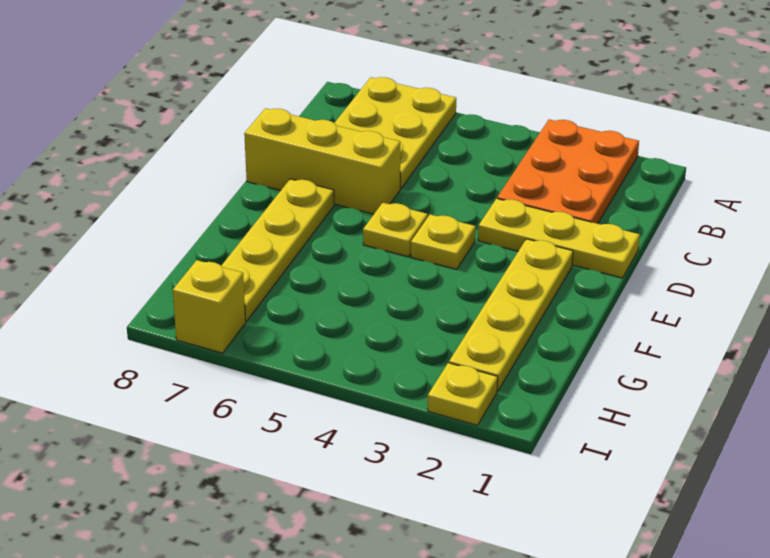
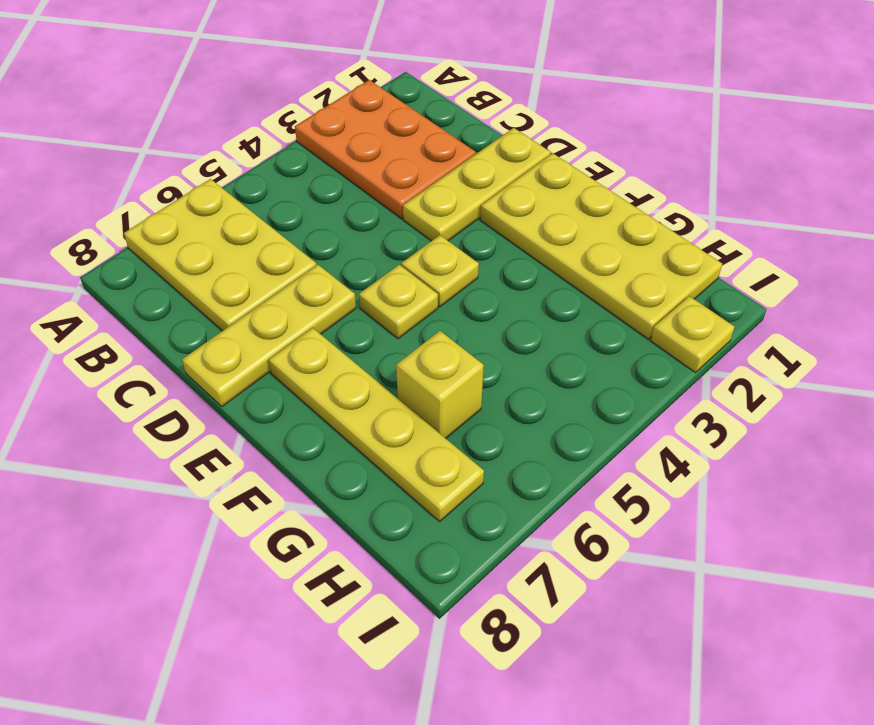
yellow 1x3 brick [244,108,400,214] -> yellow 1x3 plate [182,265,356,406]
yellow 1x4 plate [449,239,573,391] -> yellow 2x4 plate [480,153,722,339]
yellow 1x1 brick [173,260,246,353] -> yellow 1x1 brick moved to [396,331,484,438]

